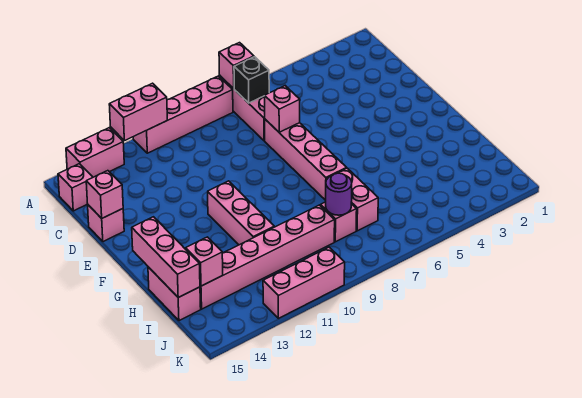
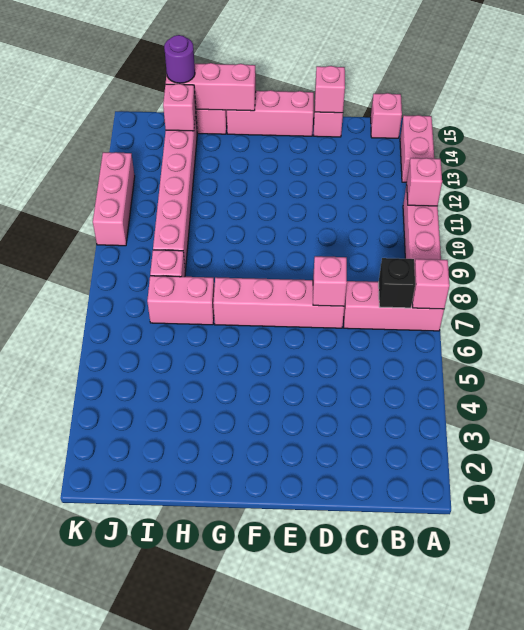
pink 1x2 brick [109,83,167,141] -> pink 1x1 brick [407,158,442,206]
pink 1x3 brick [208,181,274,245] -> pink 1x3 brick moved to [227,90,314,136]
purple 1x1 round brick [326,173,352,215] -> purple 1x1 round brick moved to [164,35,195,83]

